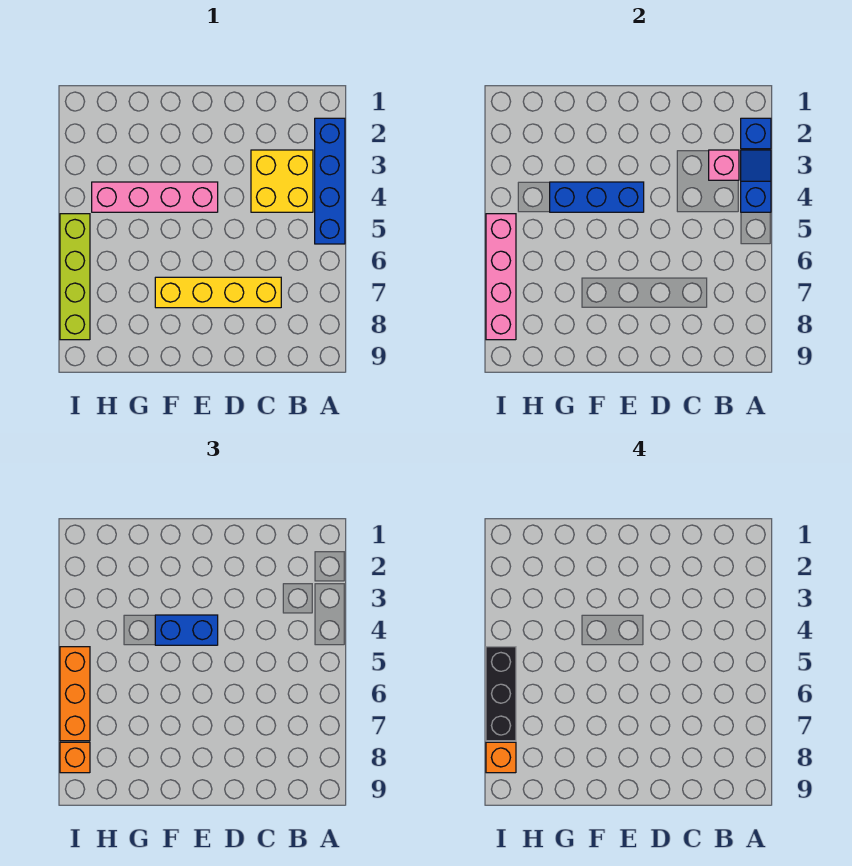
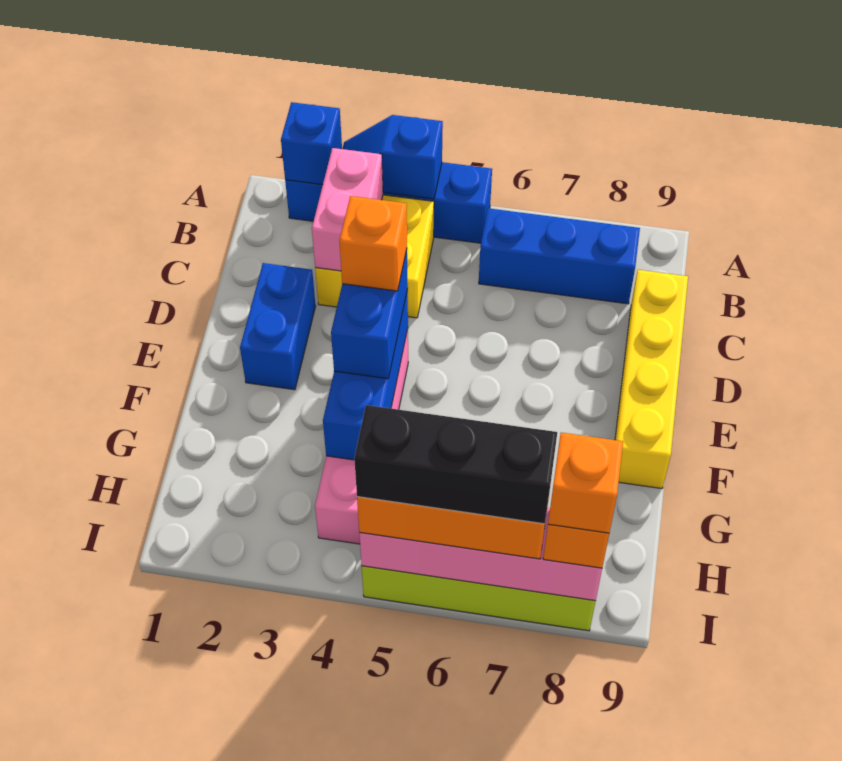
pink 1x1 brick [709,150,739,180] -> pink 1x2 brick [312,148,383,271]
none -> blue 1x3 brick [479,208,640,304]
yellow 1x4 brick [155,277,281,308] -> yellow 1x4 brick moved to [615,270,688,489]
none -> blue 1x2 brick [240,263,316,390]
none -> orange 1x1 brick [339,196,407,291]

